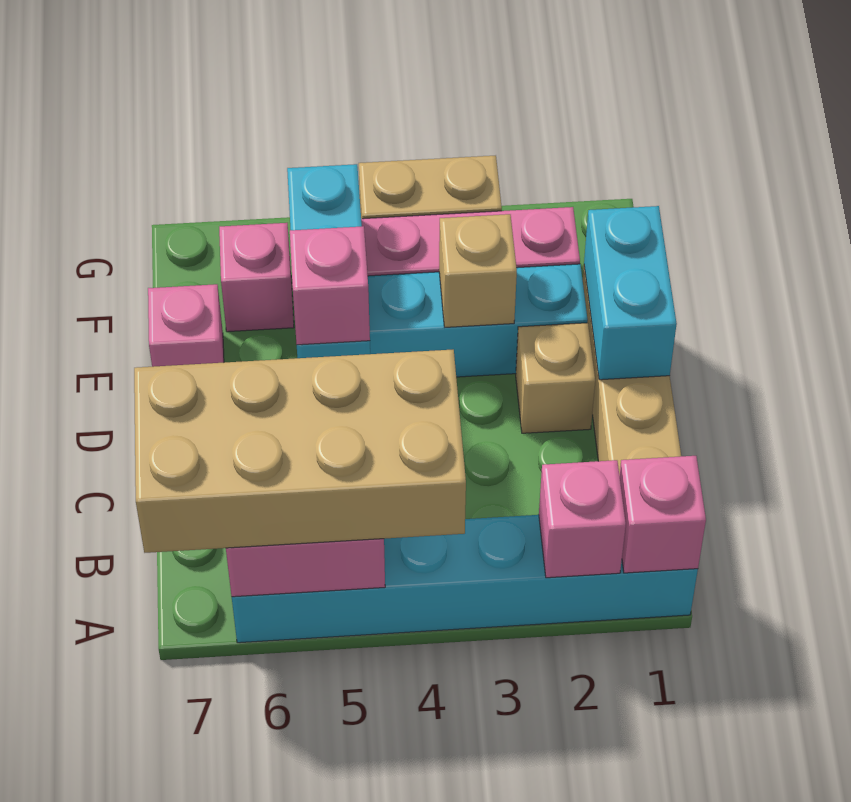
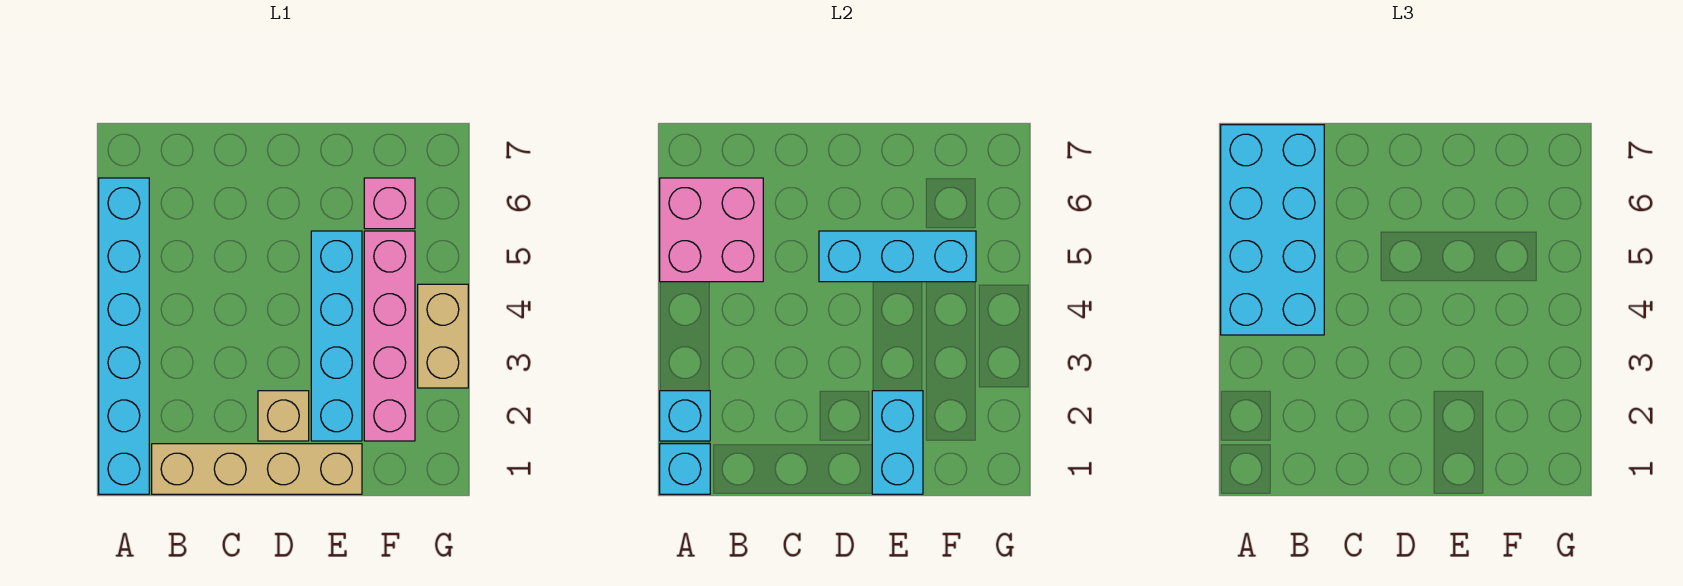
pink 1x1 brick [619,456,706,573] -> cyan 1x1 brick [660,444,710,494]
pink 1x1 brick [539,460,626,578] -> cyan 1x1 brick [660,391,710,441]
tan 2x4 brick [134,350,466,553] -> cyan 2x4 brick [1221,125,1324,335]
cyan 1x2 brick [584,206,677,380] -> cyan 1x2 brick turned to [872,391,923,494]
pink 1x1 brick [290,226,370,345] -> none
tan 1x1 brick [439,214,517,327] -> none
pink 1x1 brick [148,284,224,367] -> none

